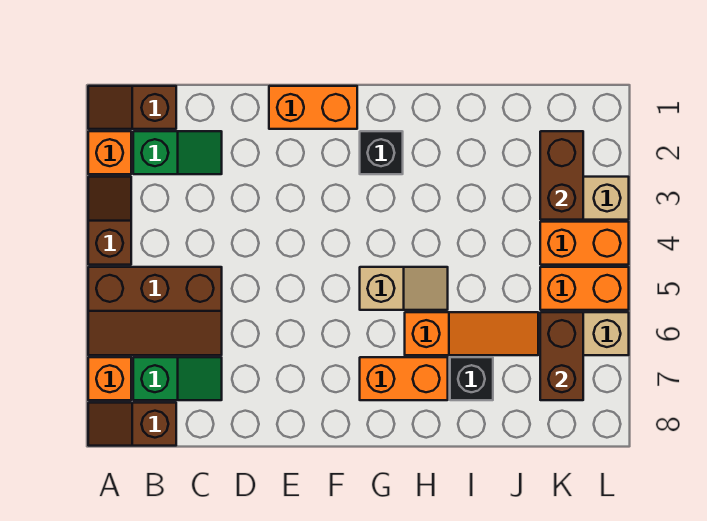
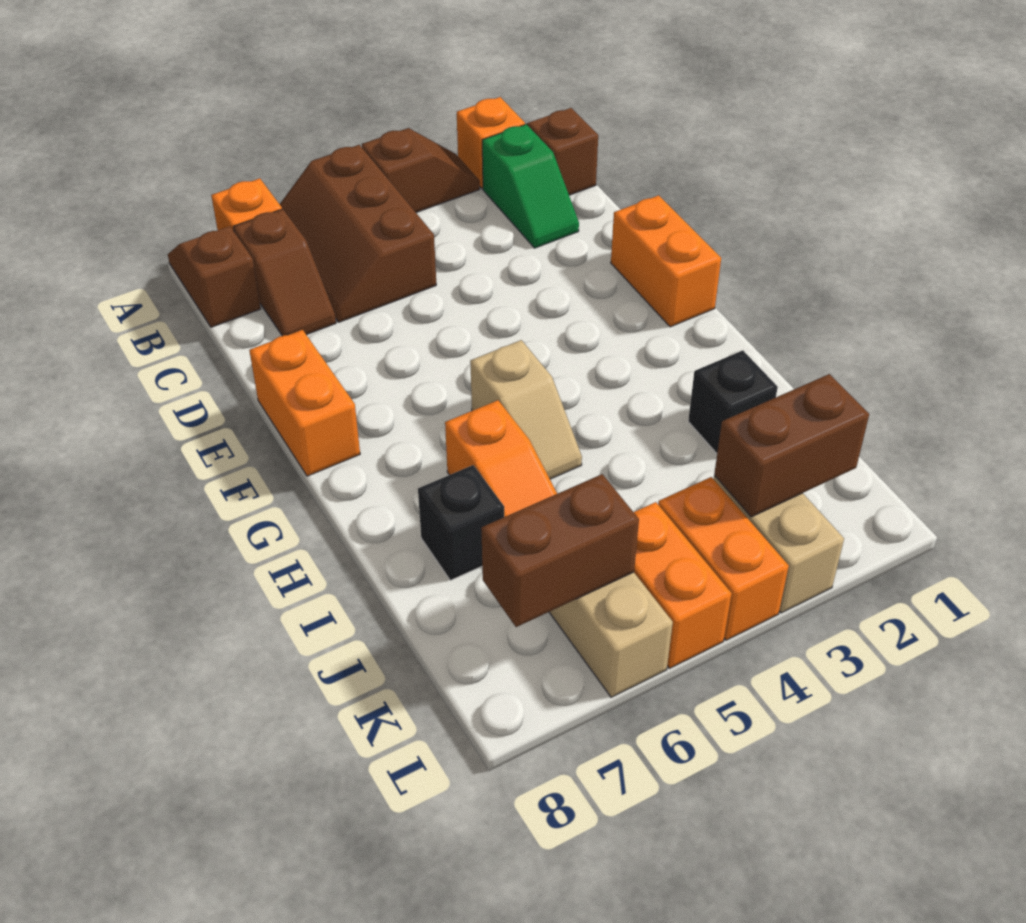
green 1x2 slope [133,357,222,400] -> brown 1x2 slope [233,209,336,336]
black 1x1 brick [360,131,403,174] -> black 1x1 brick moved to [688,350,778,453]
orange 1x2 brick [360,357,448,400] -> orange 1x2 brick moved to [249,330,360,476]

